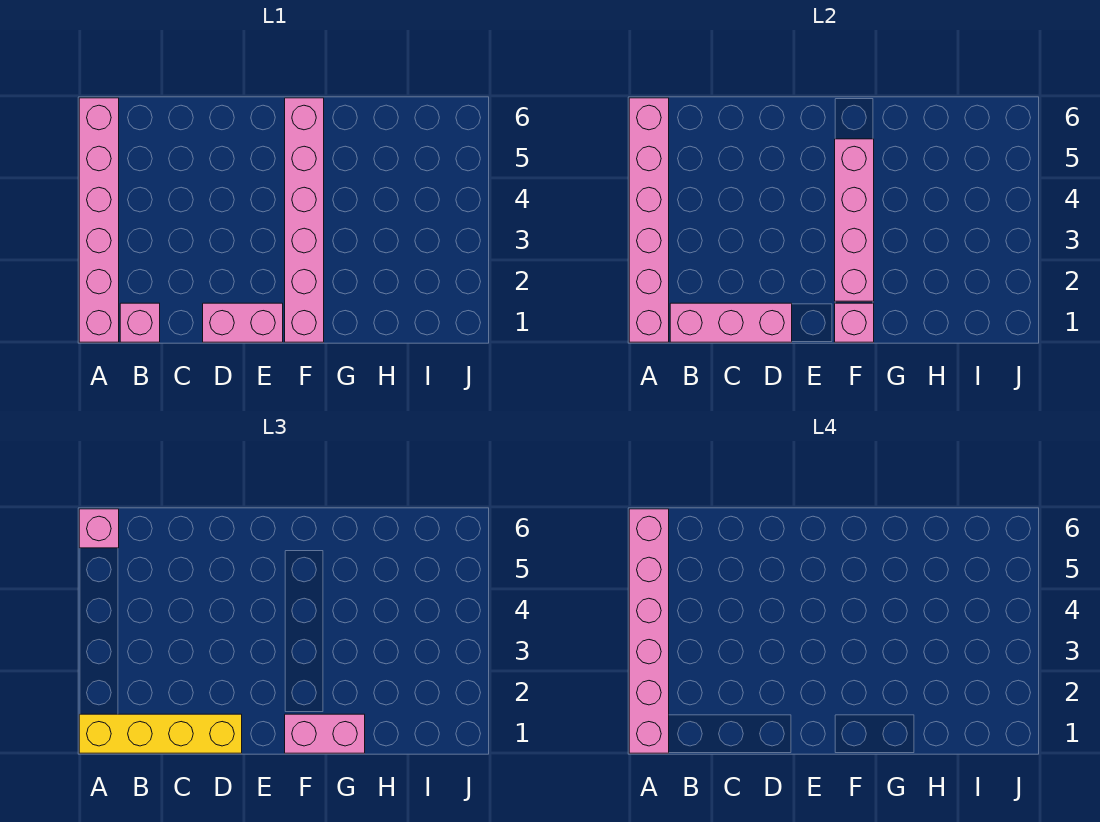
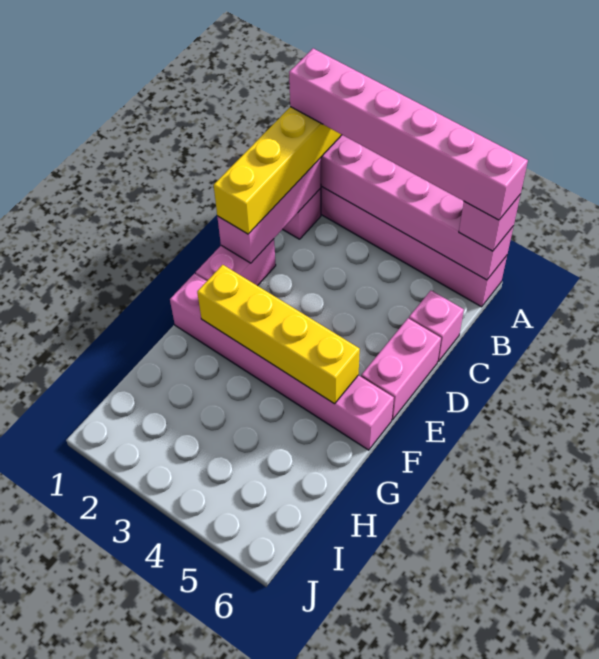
pink 1x1 brick [835,303,874,342] -> pink 1x1 brick moved to [409,291,464,361]
pink 1x2 brick [285,714,365,753] -> pink 1x2 brick moved to [361,318,441,420]
pink 1x4 brick [835,139,874,301] -> yellow 1x4 brick [197,265,360,404]

